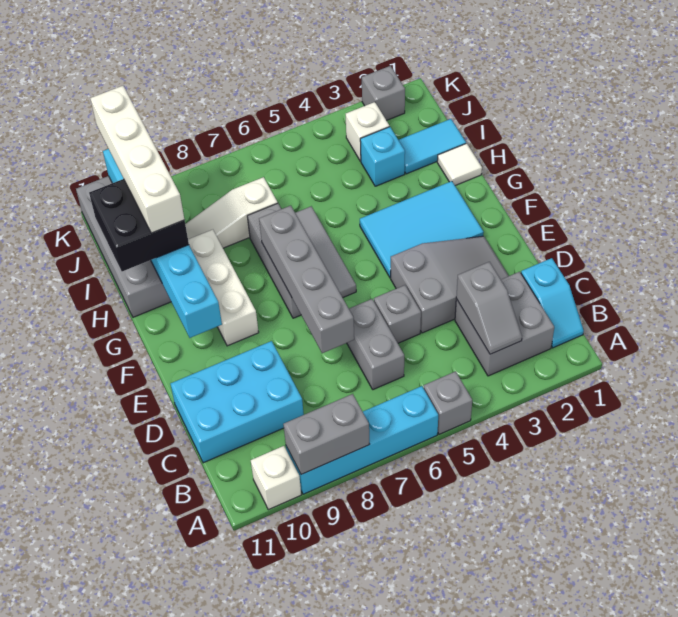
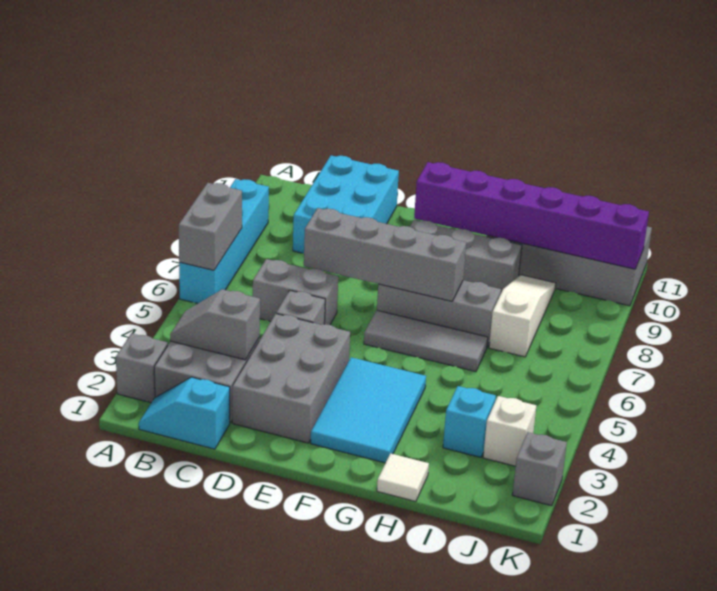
grey 1x1 brick [424,371,472,434] -> grey 1x1 brick moved to [116,333,168,403]
grey 1x2 brick [283,394,370,474] -> grey 1x2 brick moved to [179,183,242,270]
white 1x1 brick [251,446,301,510] -> none
grey 2x3 slope [391,236,509,333] -> grey 2x3 brick [232,314,350,443]
white 1x3 brick [188,230,259,346] -> grey 1x3 brick [410,220,522,293]
cyan 1x6 brick [103,149,222,338] -> purple 1x6 brick [414,162,649,269]
black 2x2 brick [89,179,189,271] -> none
white 1x4 brick [90,86,185,233] -> none
cyan 1x2 tile [399,119,466,174] -> none

